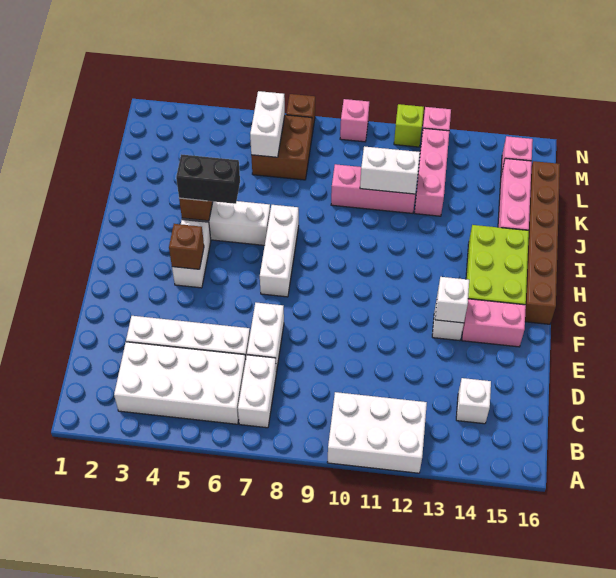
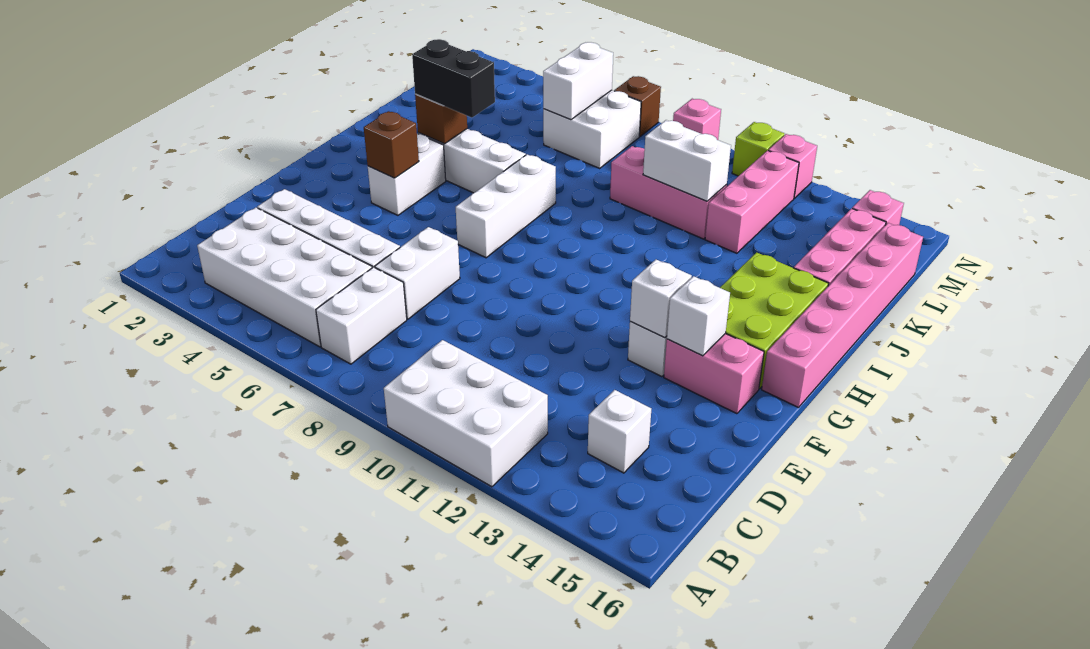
none -> white 1x1 brick [667,276,730,356]
brown 1x6 brick [525,161,560,324] -> pink 1x6 brick [762,223,923,408]
brown 2x2 brick [251,115,312,180] -> white 2x2 brick [543,90,641,168]

